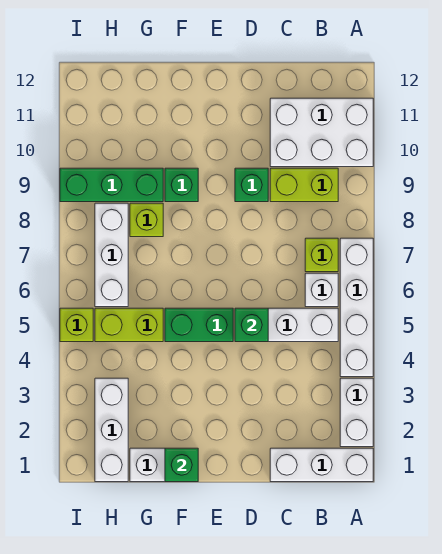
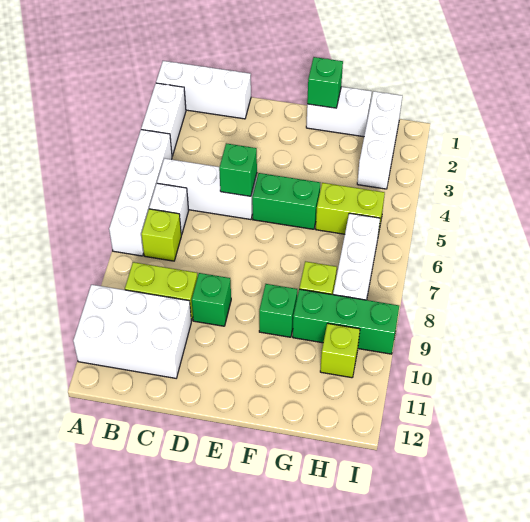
lime 1x1 brick [60,308,93,342] -> lime 1x1 brick moved to [320,323,360,378]

